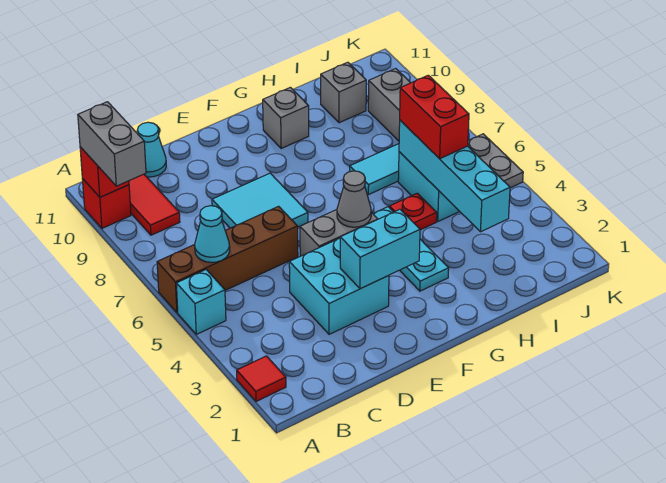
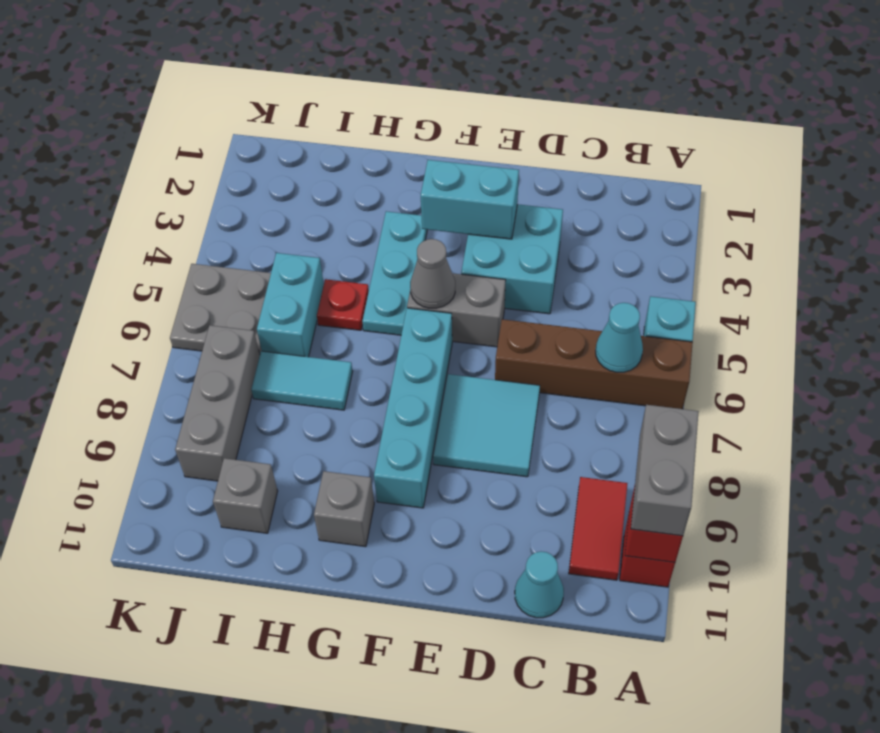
red 1x1 tile [237,356,286,401] -> none
cyan 1x4 brick [399,120,510,232] -> cyan 1x4 brick moved to [374,308,452,508]
red 1x2 brick [400,75,469,159] -> none

